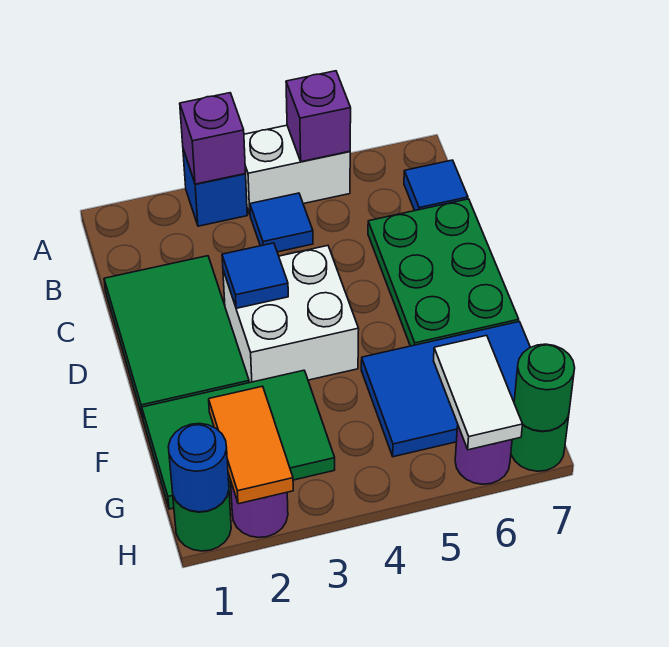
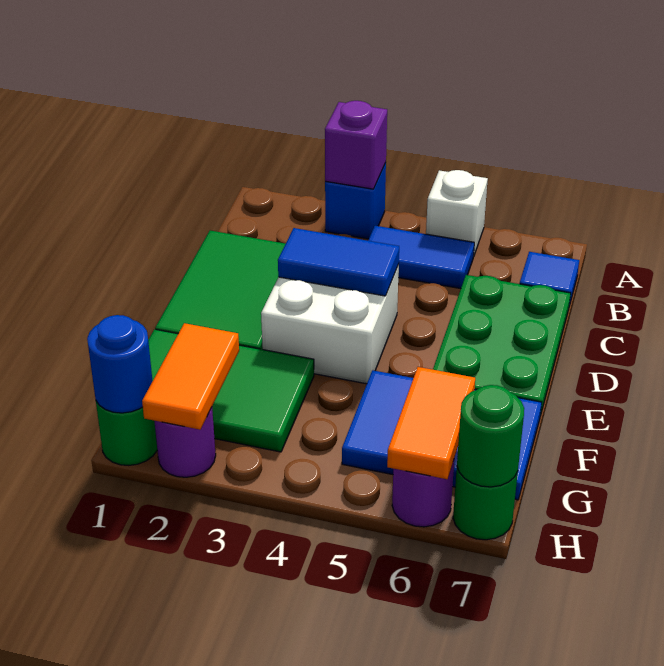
white 1x2 brick [244,125,350,214] -> white 1x1 brick [426,170,488,257]
purple 1x1 brick [286,71,351,162] -> none
blue 1x1 tile [250,193,313,252] -> blue 1x2 tile [368,226,474,289]
blue 1x1 tile [222,243,288,308] -> blue 1x2 tile [278,228,399,296]
white 1x2 tile [434,335,523,450] -> orange 1x2 tile [387,367,475,479]

